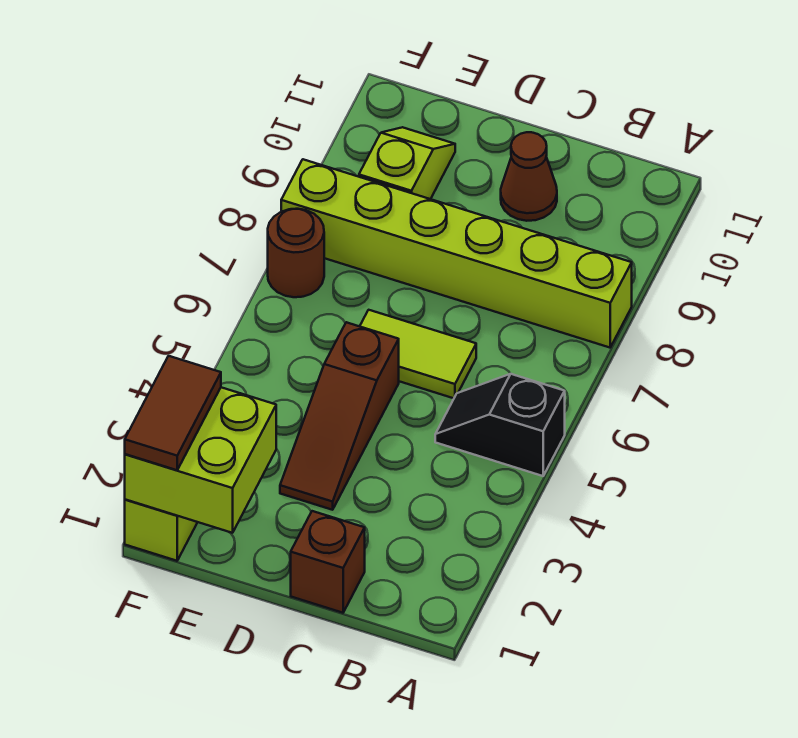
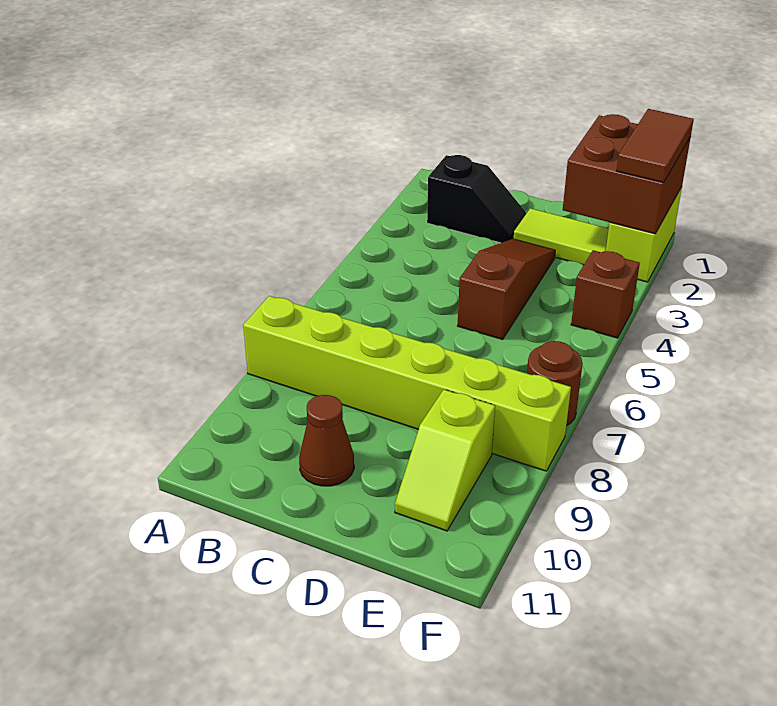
black 1x2 slope [435,374,565,476] -> black 1x2 slope moved to [427,155,527,243]
brown 1x1 brick [291,511,365,613] -> brown 1x1 brick moved to [571,250,640,338]
lime 1x2 tile [360,310,476,398] -> lime 1x2 tile moved to [514,208,609,265]
lime 2x2 brick [125,387,276,533] -> brown 2x2 brick [563,114,691,234]

